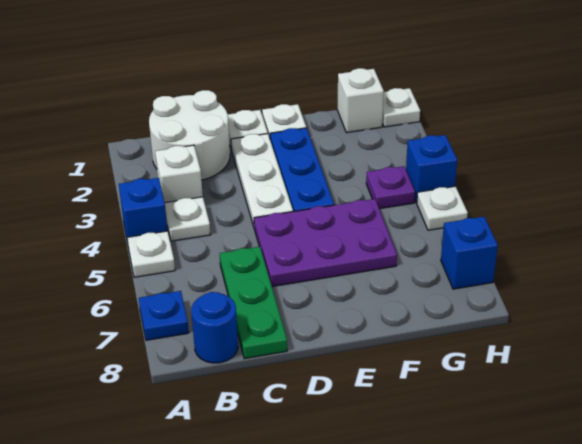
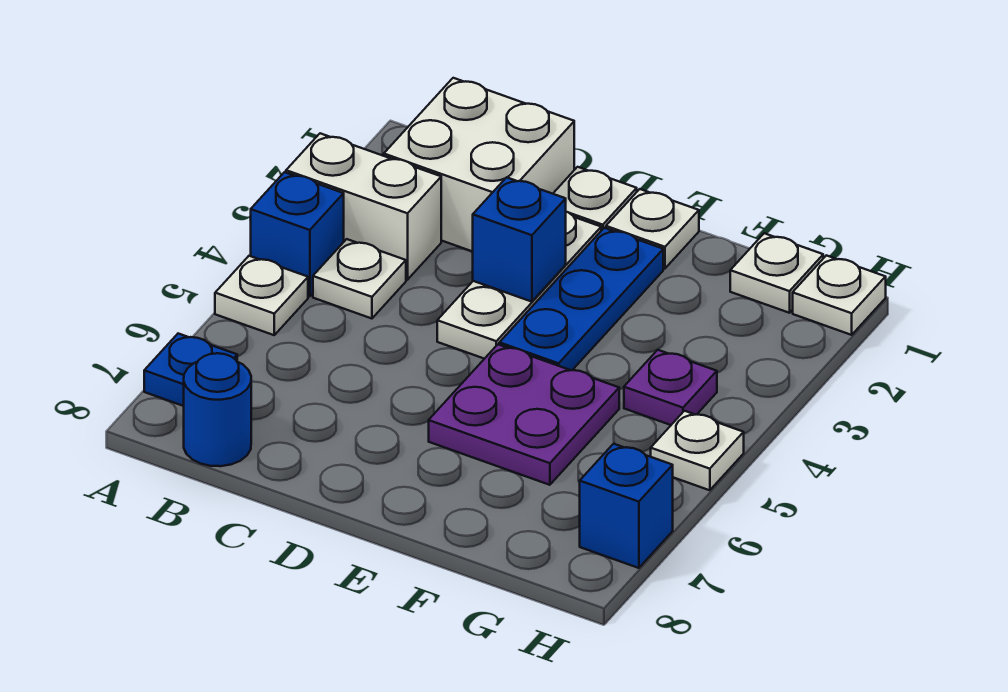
white 2x2 round brick [149,90,230,180] -> white 2x2 brick [384,78,574,252]
white 1x1 brick [155,145,203,203] -> white 1x2 brick [286,133,441,280]
green 1x3 plate [220,247,287,359] -> none
purple 2x3 plate [254,199,397,287] -> purple 2x2 plate [429,345,619,485]
white 1x1 brick [337,68,384,133] -> white 1x1 plate [730,233,823,313]
blue 1x1 brick [406,135,457,203] -> blue 1x1 brick moved to [473,177,566,302]

